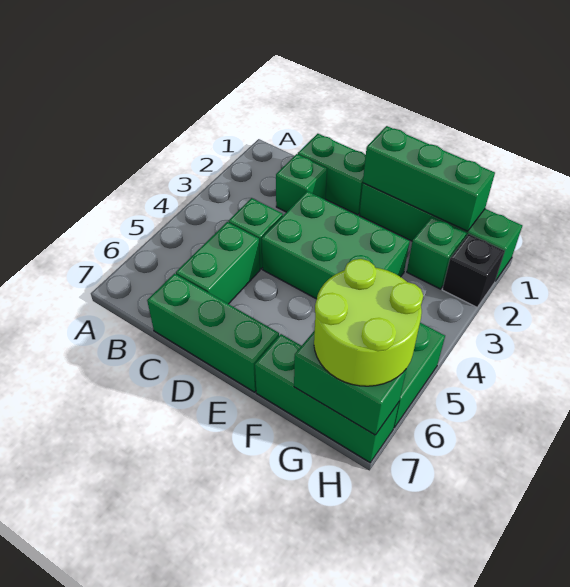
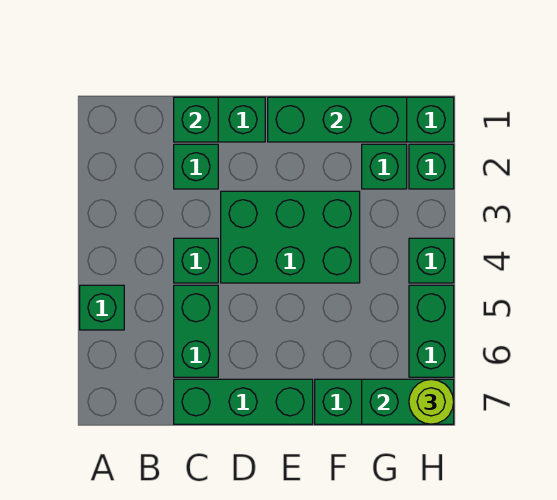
none -> green 1x1 brick [80,285,124,330]
none -> green 1x1 brick [174,97,218,142]
lime 2x2 round brick [314,259,423,386] -> lime 1x1 round brick [409,379,454,424]
black 1x1 brick [442,234,505,307] -> green 1x1 brick [409,144,454,189]
none -> green 1x1 brick [409,238,454,283]

